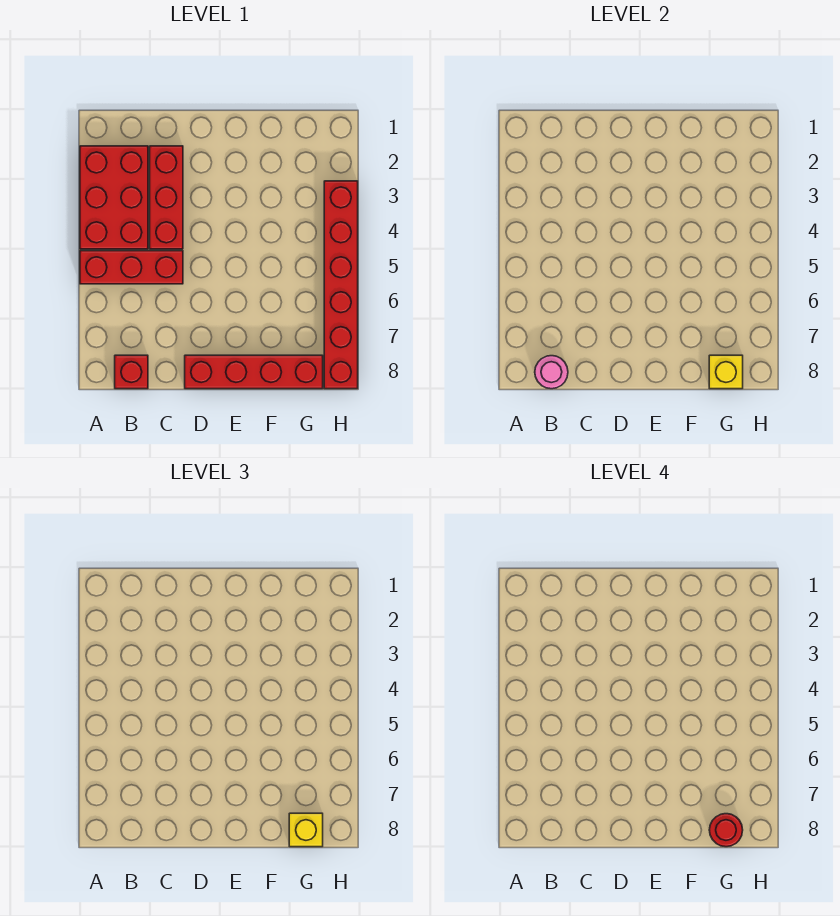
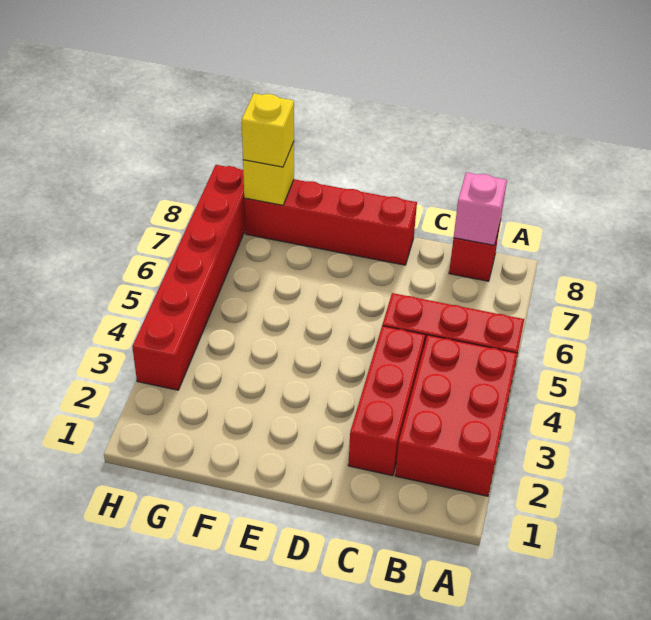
pink 1x1 round brick [535,356,568,389] -> pink 1x1 brick [454,172,507,245]
red 1x1 round brick [709,814,743,847] -> none

